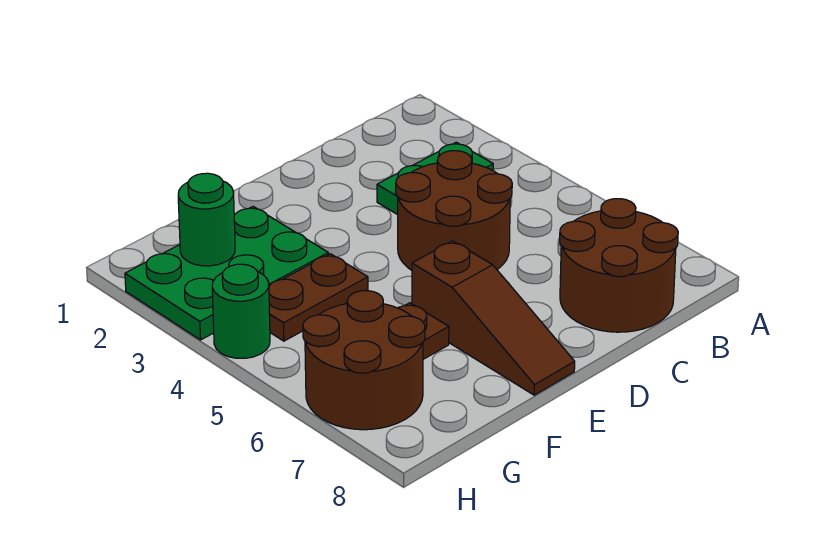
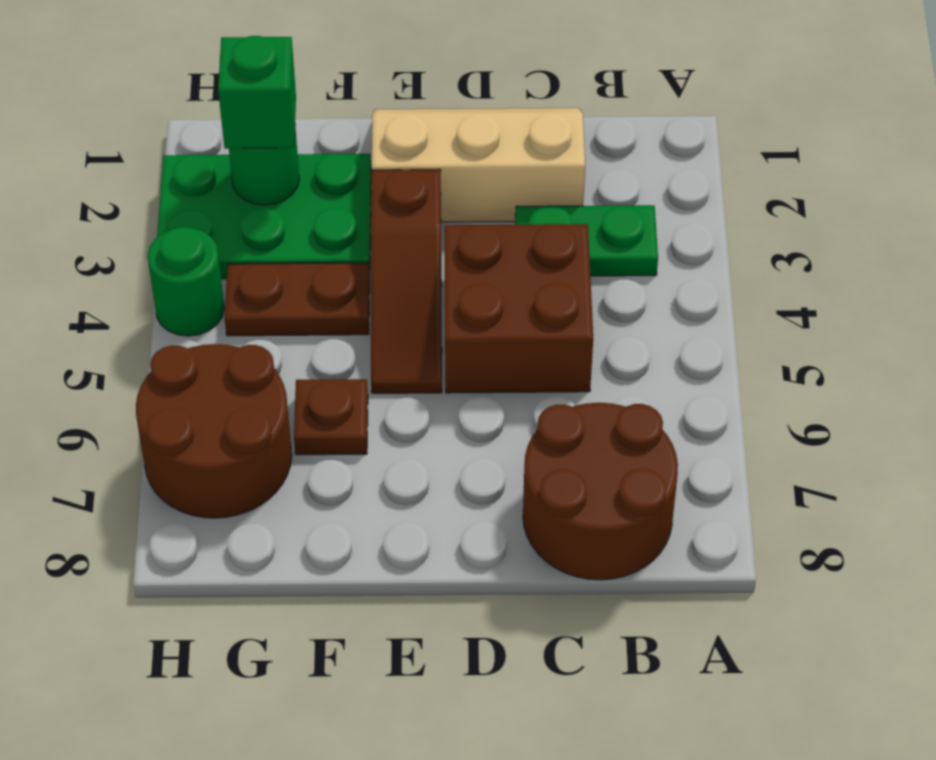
none -> tan 2x3 slope [372,108,585,222]
brown 2x2 round brick [396,151,512,270] -> brown 2x2 brick [444,224,593,393]
brown 1x3 slope [412,241,575,395] -> brown 1x3 slope moved to [371,169,442,393]
none -> green 1x1 brick [218,36,296,149]

